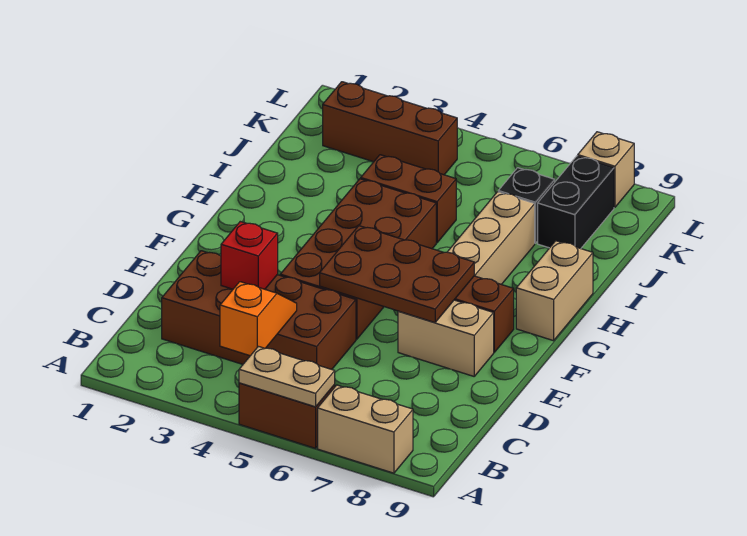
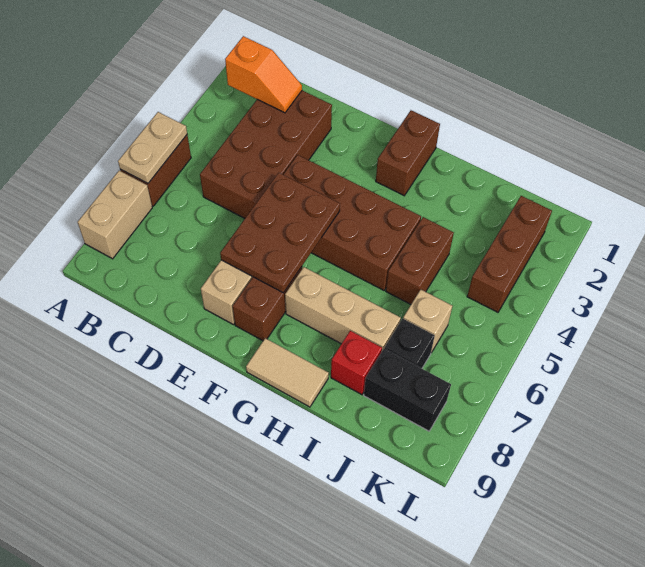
orange 1x2 slope [220,282,297,356] -> orange 1x2 slope moved to [225,36,302,113]
red 1x1 brick [221,221,278,289] -> red 1x1 brick moved to [331,331,382,395]
none -> brown 1x2 brick [376,110,440,196]
tan 1x2 brick [516,241,593,341] -> tan 1x2 tile [246,338,329,407]
tan 1x1 brick [578,132,634,207] -> tan 1x1 brick moved to [403,290,452,353]

